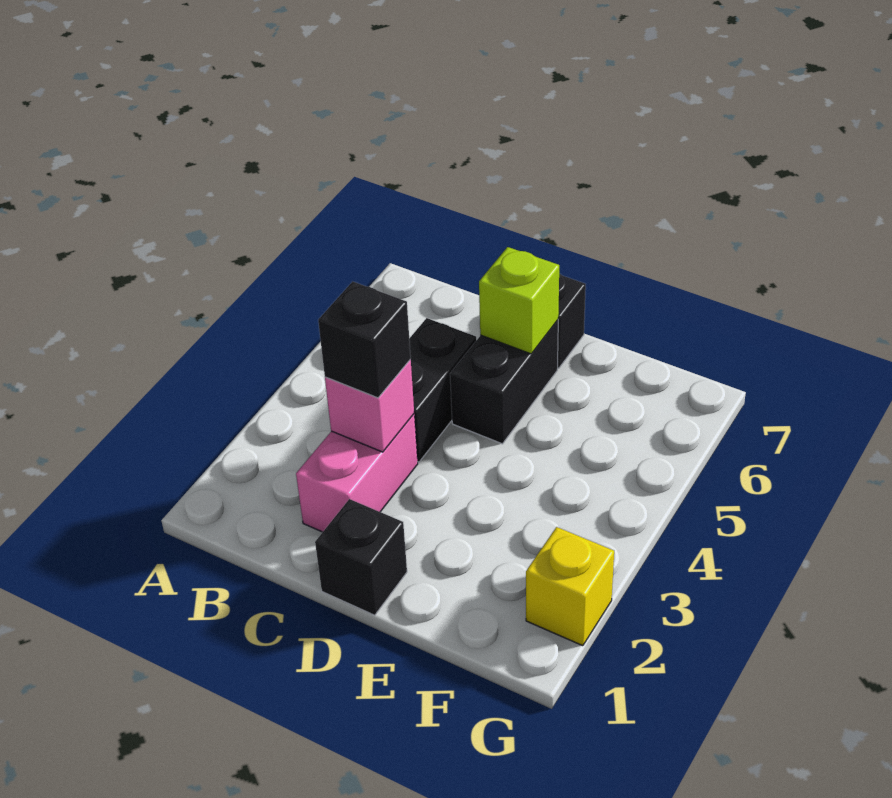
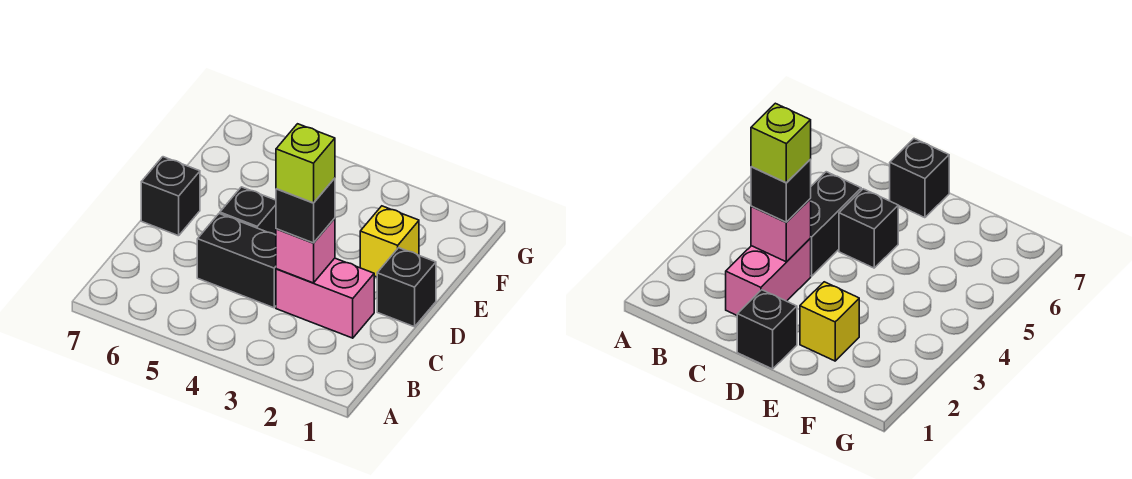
black 1x2 brick [450,320,558,444] -> black 1x1 brick [220,187,276,235]
lime 1x1 brick [479,247,559,354] -> lime 1x1 brick moved to [276,124,335,203]
yellow 1x1 brick [526,527,614,646] -> yellow 1x1 brick moved to [360,206,419,277]

